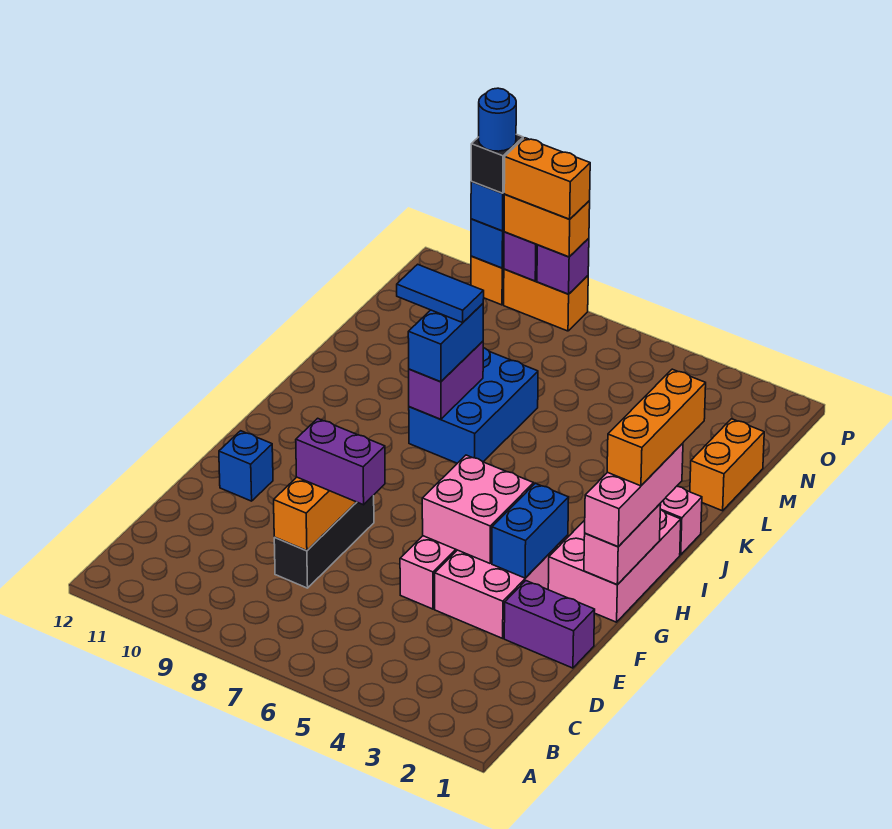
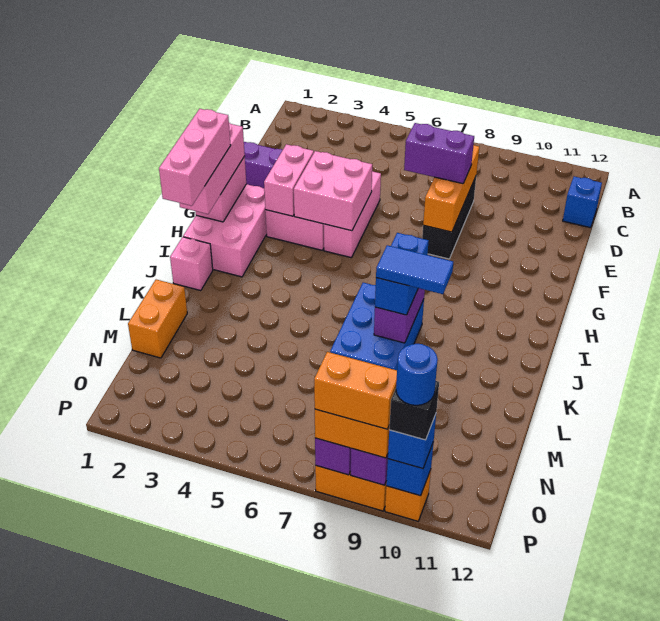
blue 1x2 brick [492,483,569,578] -> pink 1x2 brick [264,144,314,216]
blue 1x1 brick [219,431,273,501] -> blue 1x1 brick moved to [563,177,602,228]
orange 1x3 brick [607,369,706,486] -> pink 1x3 brick [159,109,231,206]

